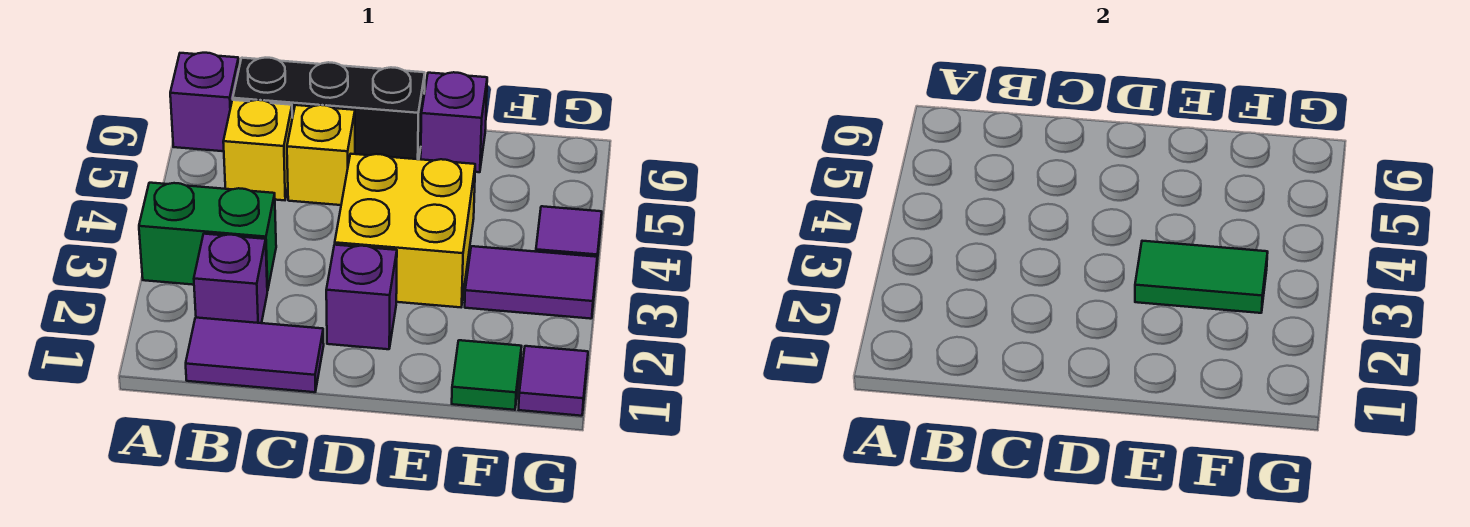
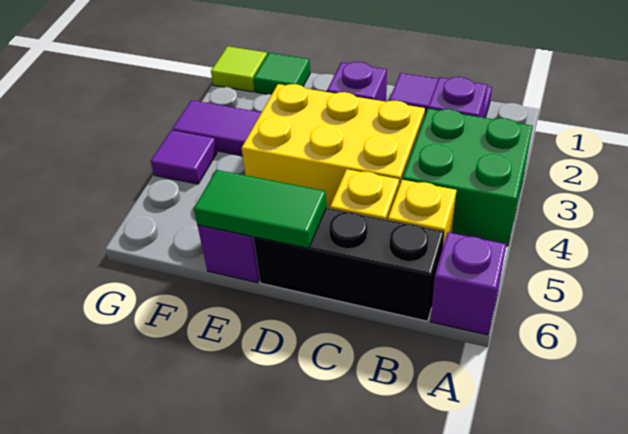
green 1x2 brick [139,183,276,291] -> green 2x2 brick [403,109,533,246]
yellow 2x2 brick [335,154,475,307] -> yellow 2x3 brick [242,84,425,209]
green 1x2 tile [1135,241,1268,313] -> green 1x2 tile moved to [194,170,327,248]
purple 1x1 tile [519,346,588,416] -> lime 1x1 tile [211,46,267,92]

